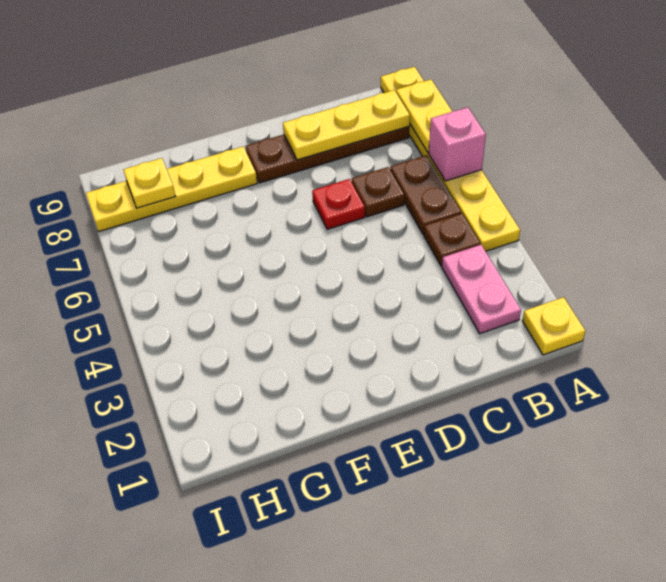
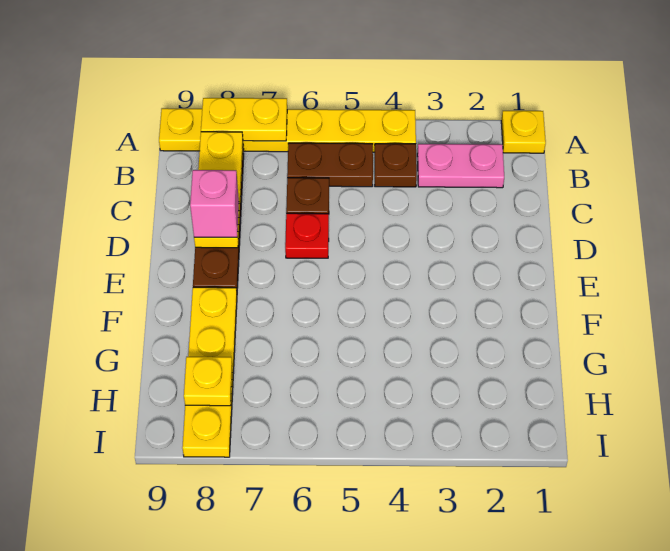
pink 1x1 brick [429,107,486,181] -> pink 1x1 brick moved to [190,170,239,237]

